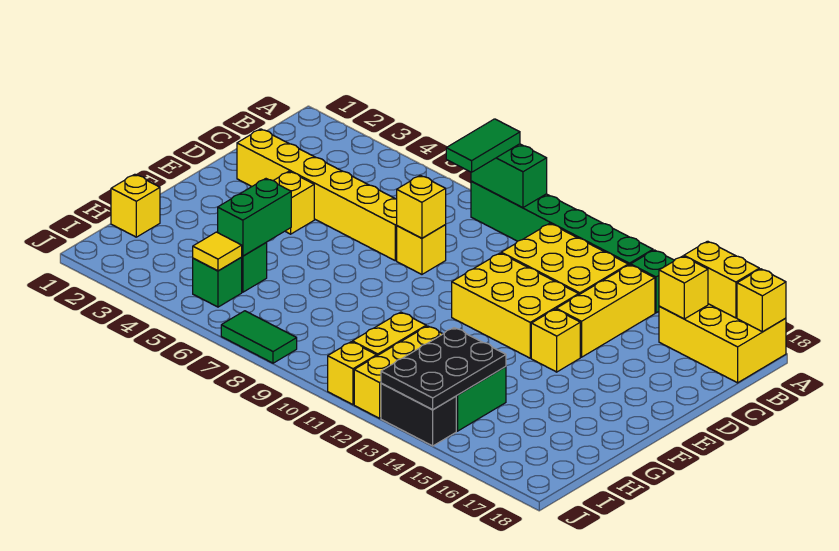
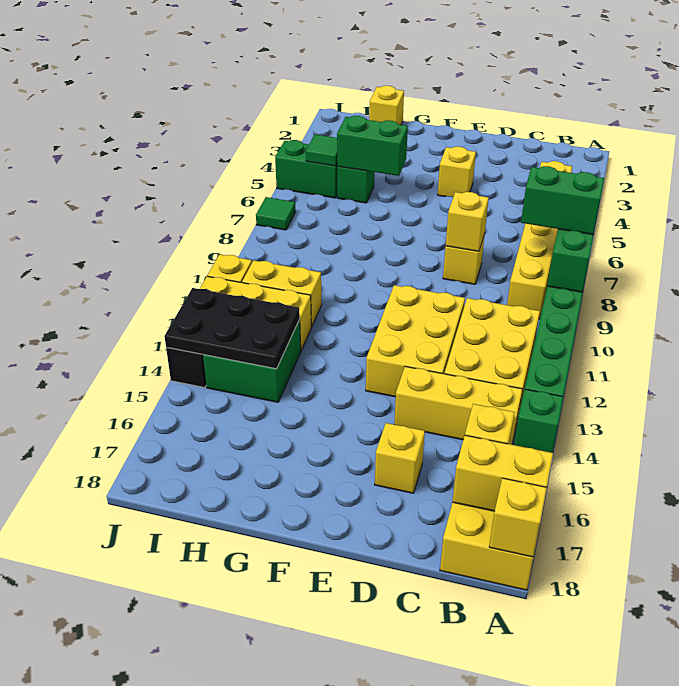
green 1x2 tile [446,119,520,172] -> green 1x2 brick [521,166,604,235]
yellow 1x2 brick [684,241,759,318] -> yellow 1x2 brick turned to [452,435,553,511]
yellow 1x6 brick [237,129,397,261] -> yellow 1x6 brick moved to [507,161,572,319]
yellow 1x1 brick [531,309,580,372] -> yellow 1x1 brick moved to [375,423,425,493]
green 1x1 brick [193,257,242,307] -> green 1x2 brick [275,140,338,198]
yellow 1x1 tile [193,232,242,271] -> green 1x1 tile [306,135,337,166]
green 1x2 tile [221,311,297,363] -> green 1x1 tile [256,197,295,230]

